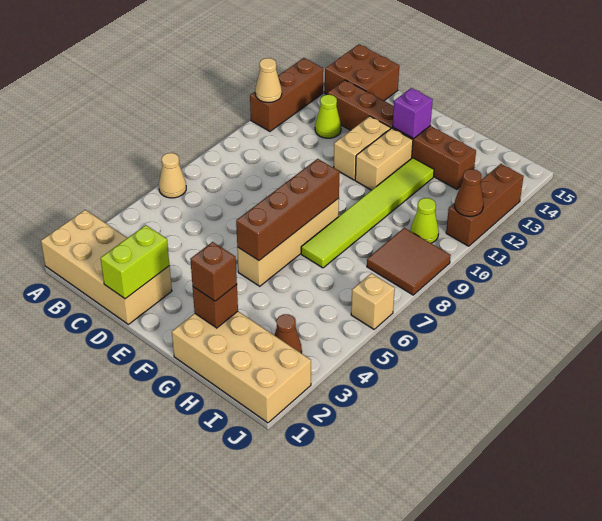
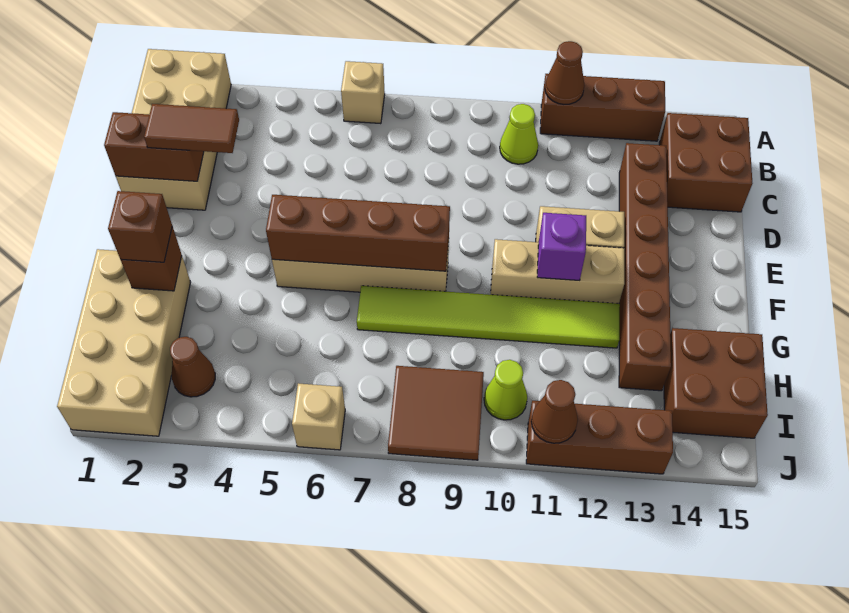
tan 1x1 cone [159,153,186,198] -> tan 1x1 brick [341,61,385,124]
tan 1x1 cone [255,58,282,102] -> brown 1x1 cone [545,41,584,105]
lime 1x1 cone [315,95,341,138] -> lime 1x1 cone moved to [500,104,538,164]
lime 1x2 brick [101,225,169,299] -> brown 1x2 brick [104,112,204,181]
none -> brown 1x2 tile [144,104,239,153]
tan 1x2 brick [355,128,413,190] -> tan 1x3 brick [491,239,624,304]
purple 1x1 brick [393,88,433,139] -> purple 1x1 brick moved to [537,213,586,281]
none -> brown 2x2 brick [664,328,768,438]

